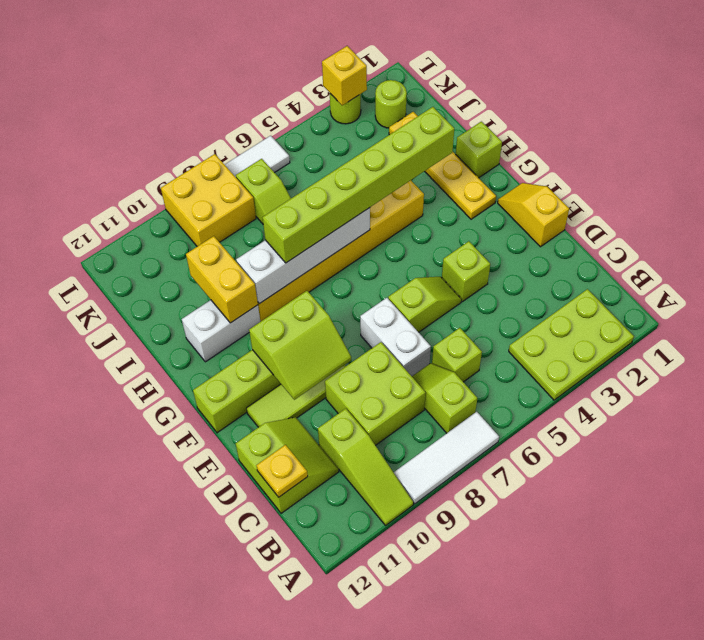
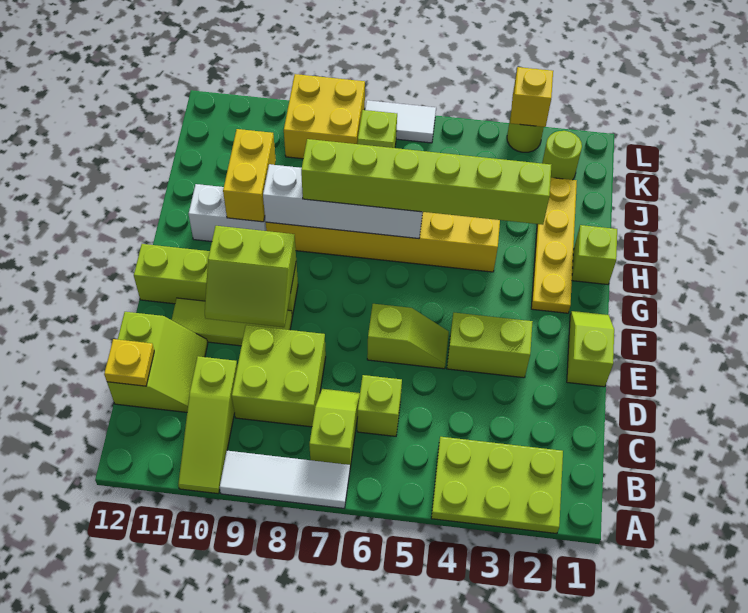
white 1x2 brick [360,298,431,376] -> none
yellow 1x2 slope [498,183,569,247] -> lime 1x2 slope [567,311,614,387]
lime 1x1 brick [442,241,490,301] -> lime 1x2 brick [447,313,533,378]

